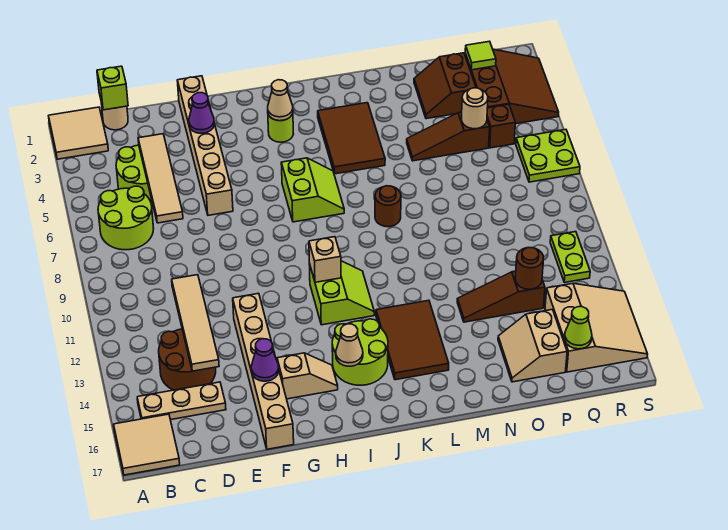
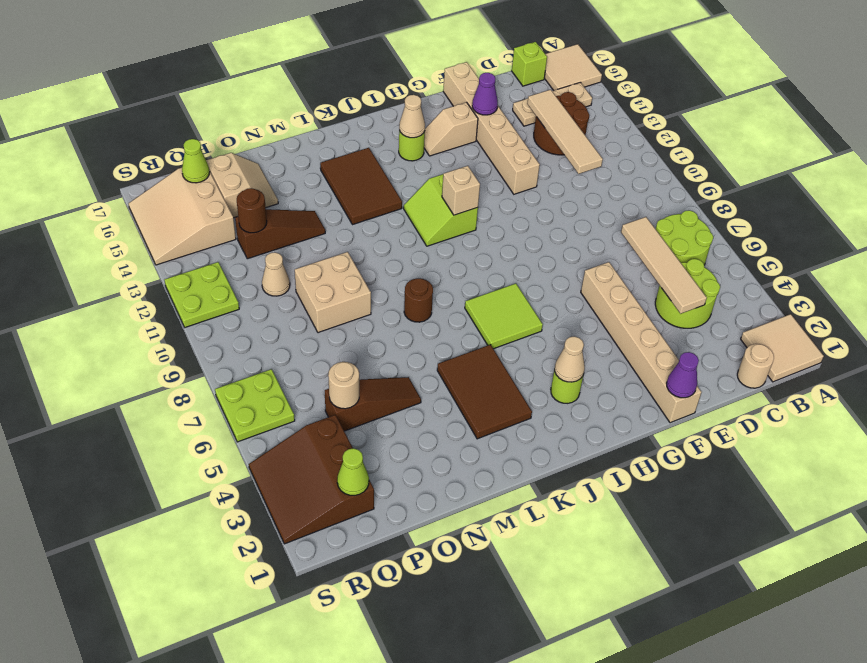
lime 1x1 brick [97,66,128,110] -> lime 1x1 brick moved to [512,42,547,86]
purple 1x1 cone [189,93,214,133] -> purple 1x1 cone moved to [667,352,699,398]
lime 2x2 slope [281,158,344,222] -> lime 2x2 tile [465,283,543,349]
lime 2x2 round brick [332,319,388,385] -> lime 1x1 round brick [399,131,425,161]
none -> tan 2x2 brick [295,252,371,333]
brown 2x2 slope [414,53,476,119] -> none
none -> tan 1x1 cone [262,252,290,296]
lime 1x1 tile [465,41,496,70] -> lime 1x1 cone [337,448,369,496]
brown 1x1 brick [487,104,516,148] -> none
lime 1x2 plate [550,232,590,283] -> lime 2x2 plate [164,262,239,327]

